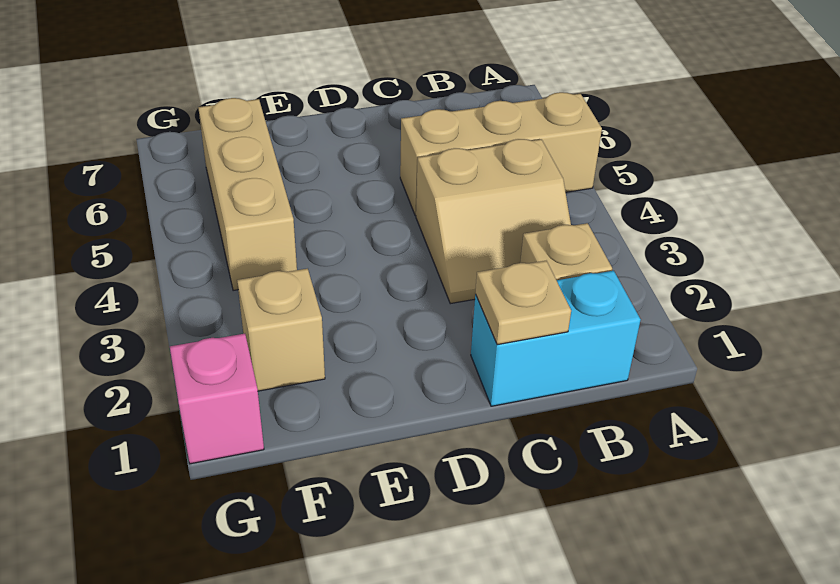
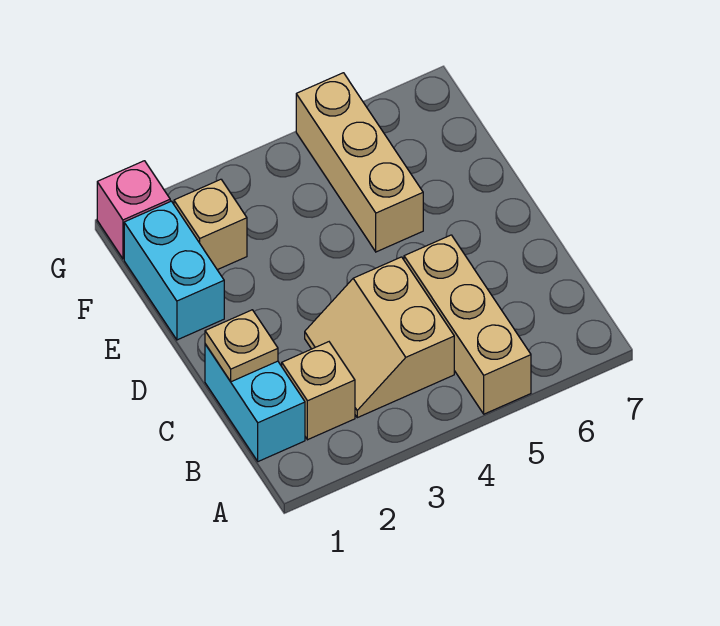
none -> cyan 1x2 brick [124,201,224,340]
tan 1x3 brick [198,98,297,291] -> tan 1x3 brick turned to [296,73,423,252]

